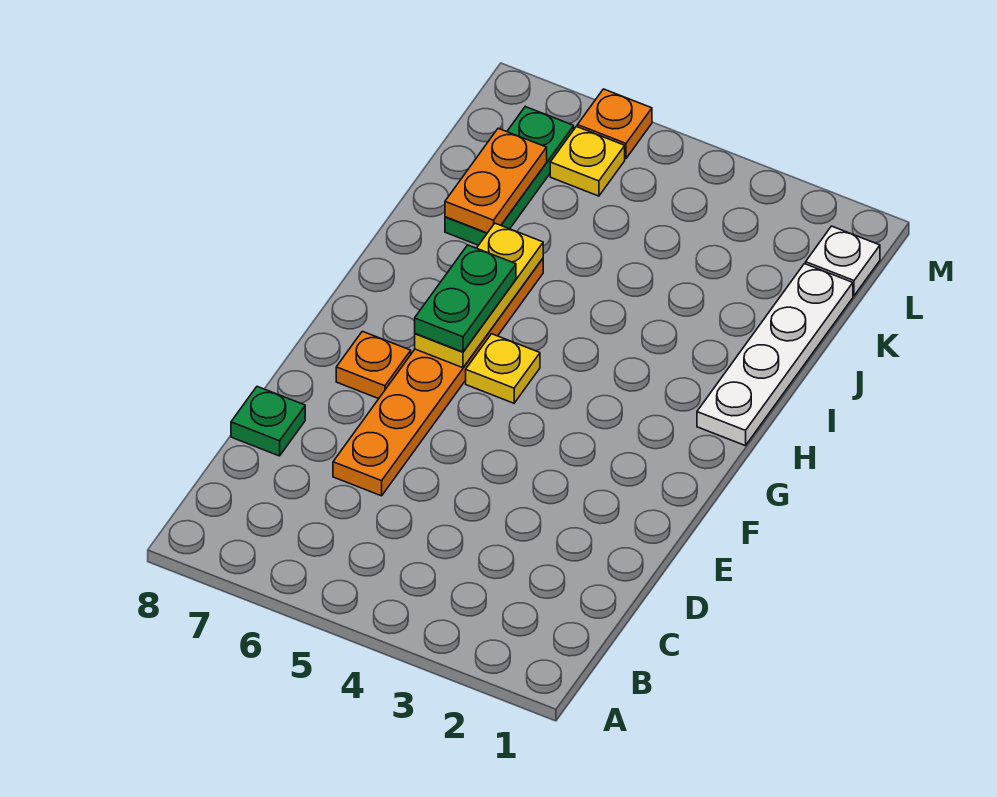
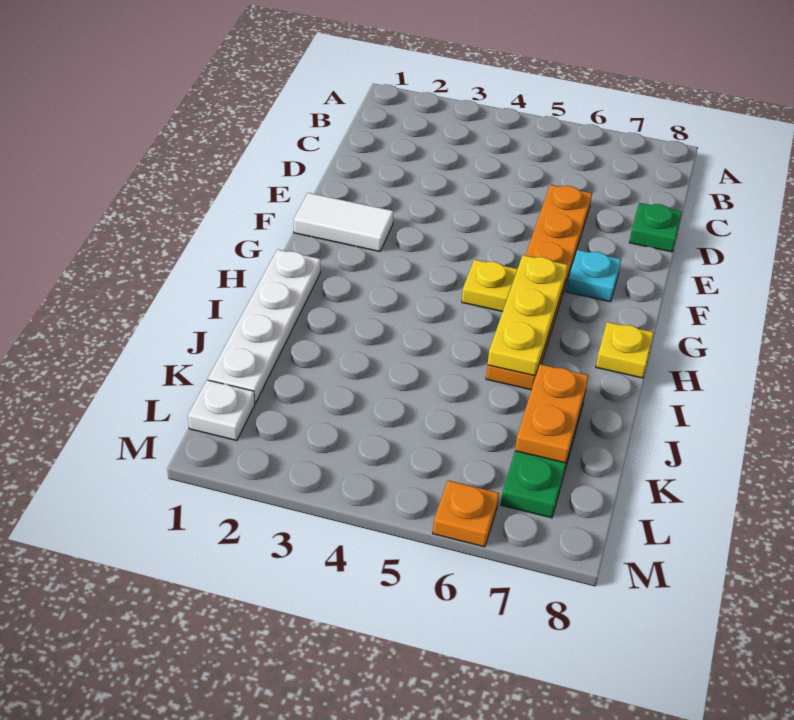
none -> white 1x2 tile [294,193,393,252]
orange 1x1 plate [336,331,411,399] -> cyan 1x1 plate [566,250,621,302]
green 1x2 plate [415,245,516,352] -> none
yellow 1x1 plate [550,127,625,196] -> yellow 1x1 plate moved to [596,322,654,378]

